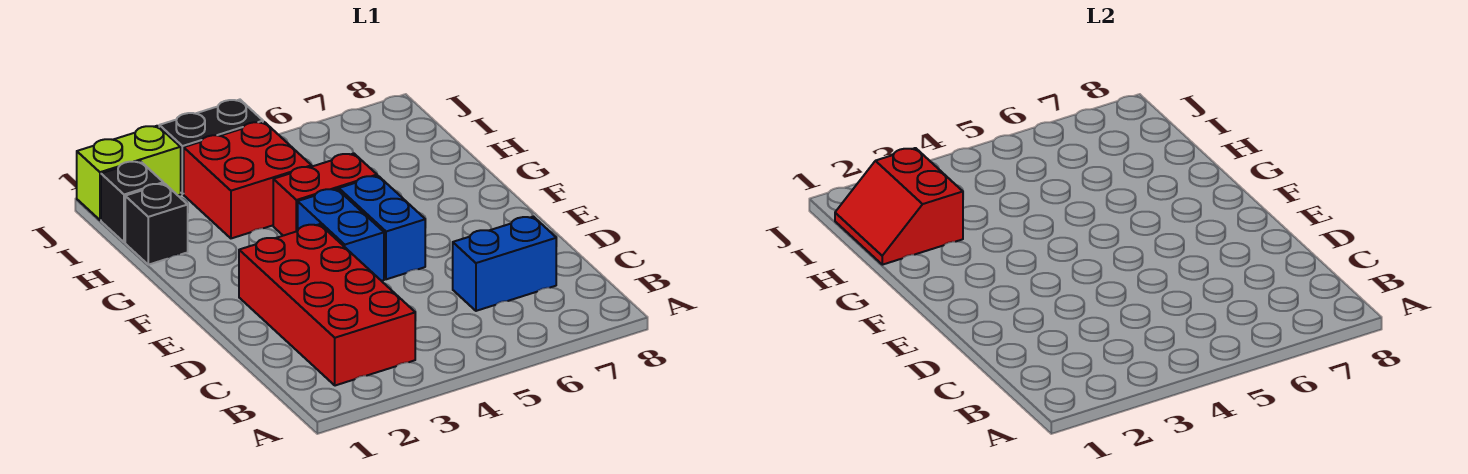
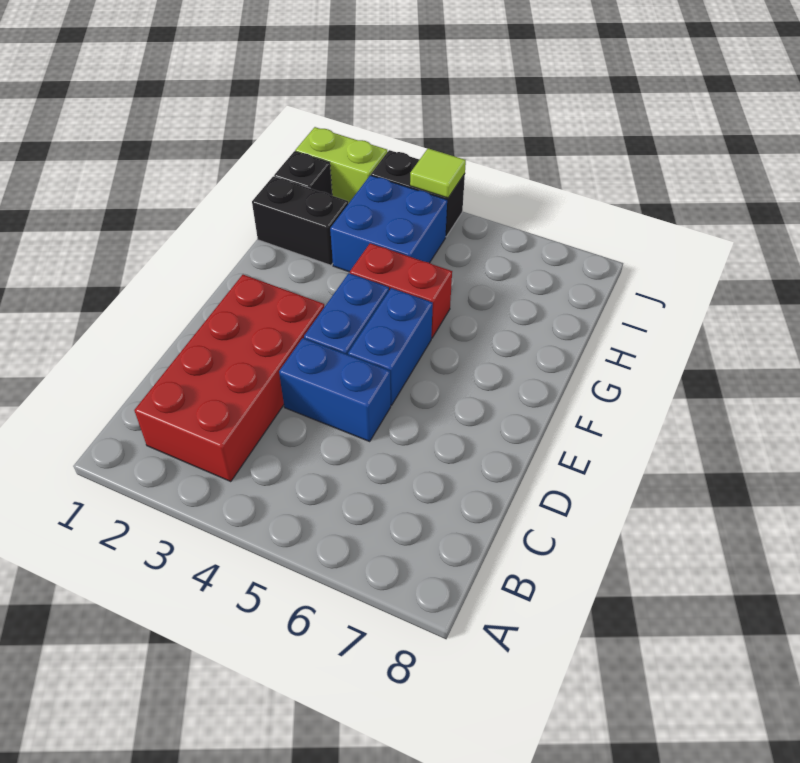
blue 1x2 brick [453,217,556,311] -> blue 1x2 brick moved to [279,338,391,441]
black 1x1 brick [125,183,188,265] -> black 1x2 brick [252,176,348,265]
red 2x2 slope [835,148,963,265] -> none
red 2x2 brick [184,122,312,238] -> blue 2x2 brick [330,175,447,272]
none -> lime 1x1 tile [410,148,466,198]

